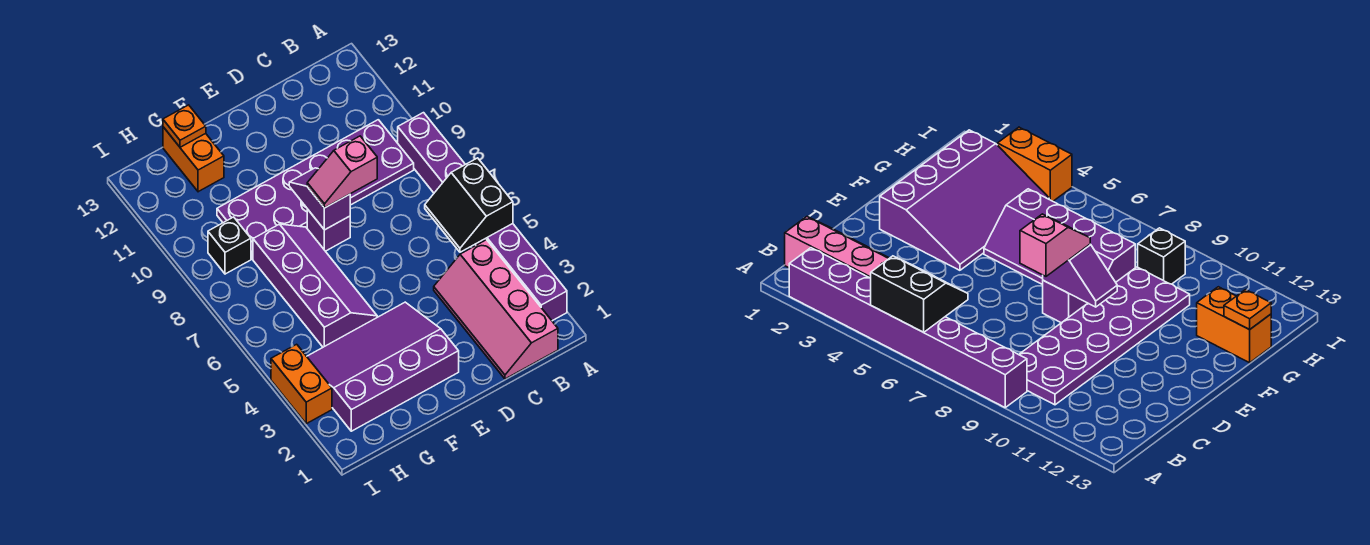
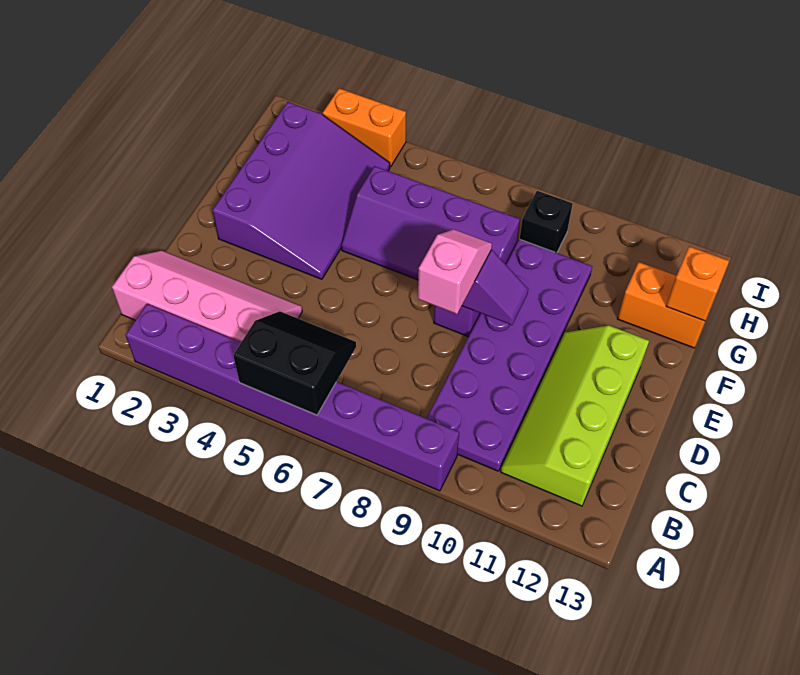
none -> lime 2x4 slope [501,326,649,506]
orange 1x1 plate [163,105,206,147] -> orange 1x1 brick [666,246,729,321]

